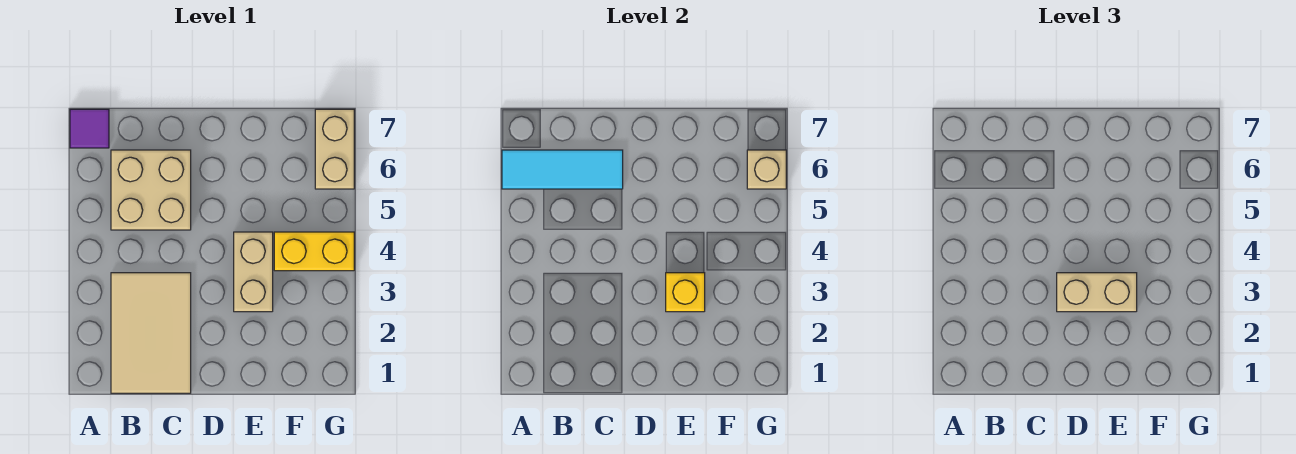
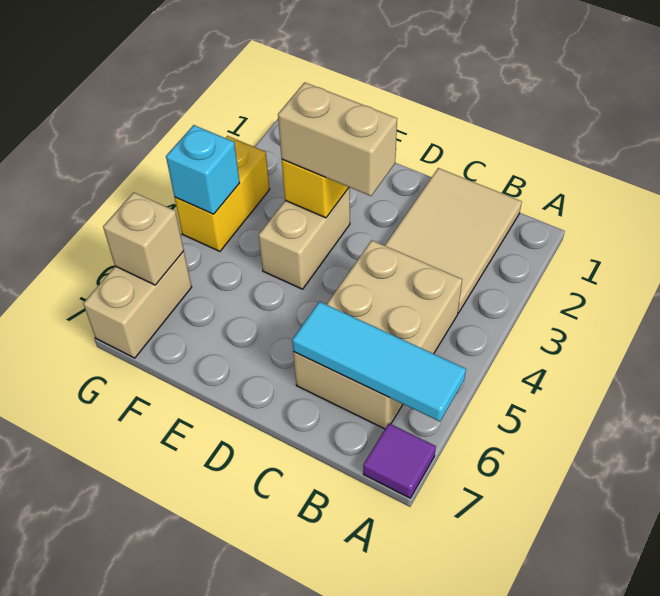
tan 2x2 brick [111,150,191,230] -> tan 2x3 brick [293,240,462,429]
yellow 1x2 brick [274,232,354,271] -> yellow 1x2 brick turned to [175,136,270,251]
none -> cyan 1x1 brick [166,125,240,214]

